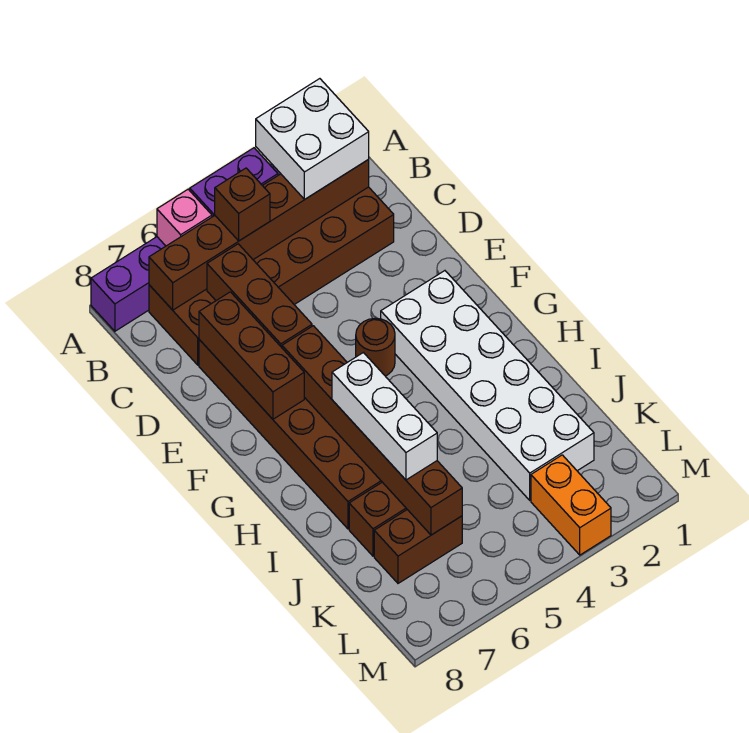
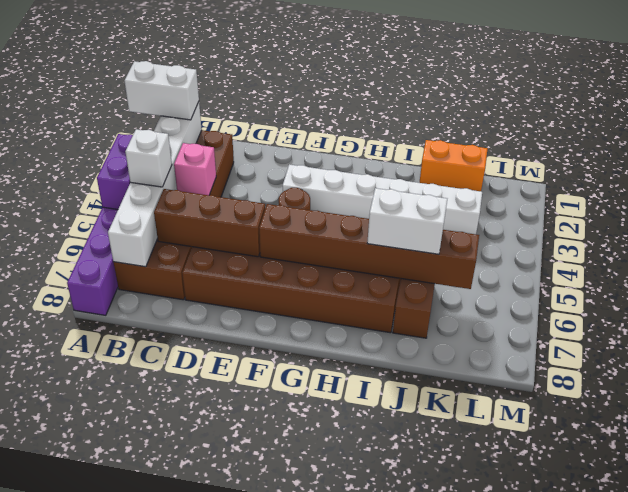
white 2x2 brick [256,79,369,199] -> white 1x2 brick [125,61,199,120]
pink 1x1 brick [157,189,212,246] -> pink 1x1 brick moved to [174,143,216,195]
brown 1x6 brick [149,160,369,310] -> white 1x6 brick [108,102,202,267]
brown 1x1 brick [215,168,270,241] -> white 1x1 brick [125,129,172,187]
brown 1x3 brick [199,292,304,419] -> none
white 2x6 brick [381,271,594,500] -> white 1x6 brick [283,164,482,234]
white 1x3 brick [332,353,437,480] -> white 1x2 brick [367,188,447,254]
brown 1x2 brick [374,510,462,583] -> none
orange 1x2 brick [531,455,611,555] -> orange 1x2 brick moved to [419,140,487,191]

